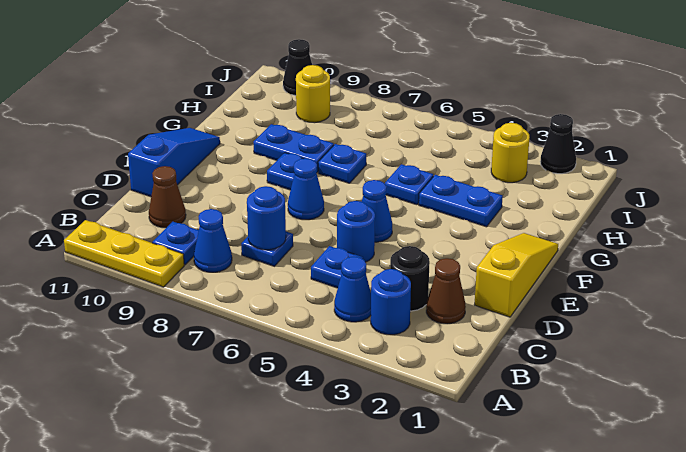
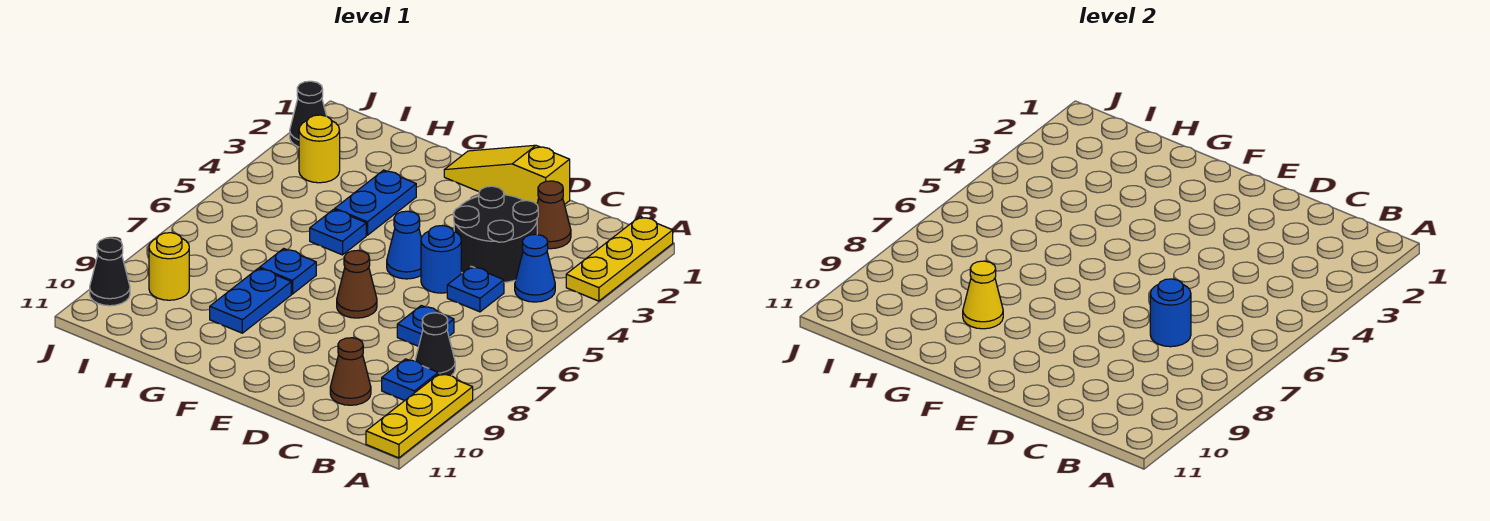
none -> yellow 1x3 plate [566,217,673,301]
blue 1x1 round brick [371,269,411,335] -> none
blue 1x1 cone [194,209,232,272] -> black 1x1 cone [415,313,455,376]
black 1x1 round brick [390,246,430,311] -> black 2x2 round brick [454,186,538,282]
blue 1x3 slope [128,128,220,197] -> none
blue 1x1 cone [288,158,324,220] -> brown 1x1 cone [337,250,377,318]
blue 1x1 plate [267,153,303,190] -> none
none -> yellow 1x1 cone [963,261,1003,329]

